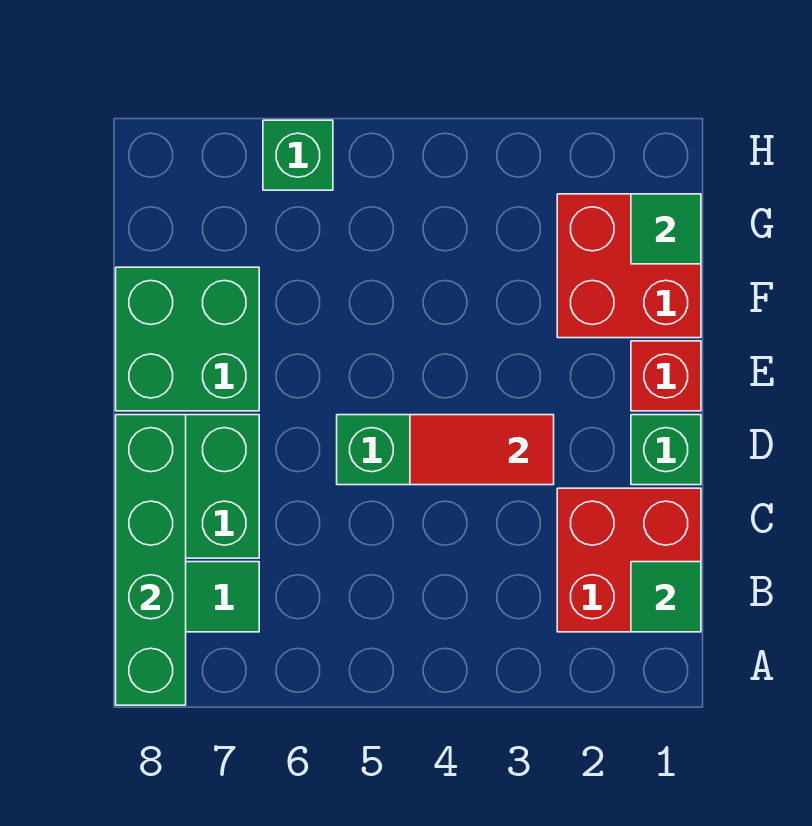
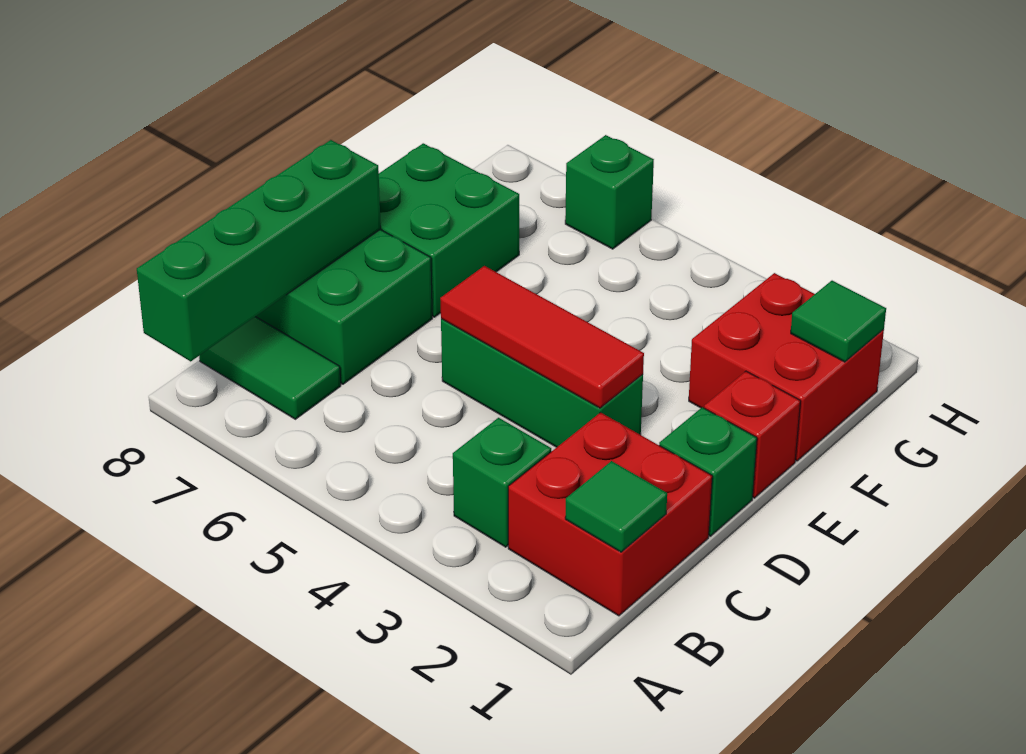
none -> green 1x1 brick [453,418,551,547]
red 1x2 tile [410,415,554,485] -> red 1x3 tile [440,266,644,408]

